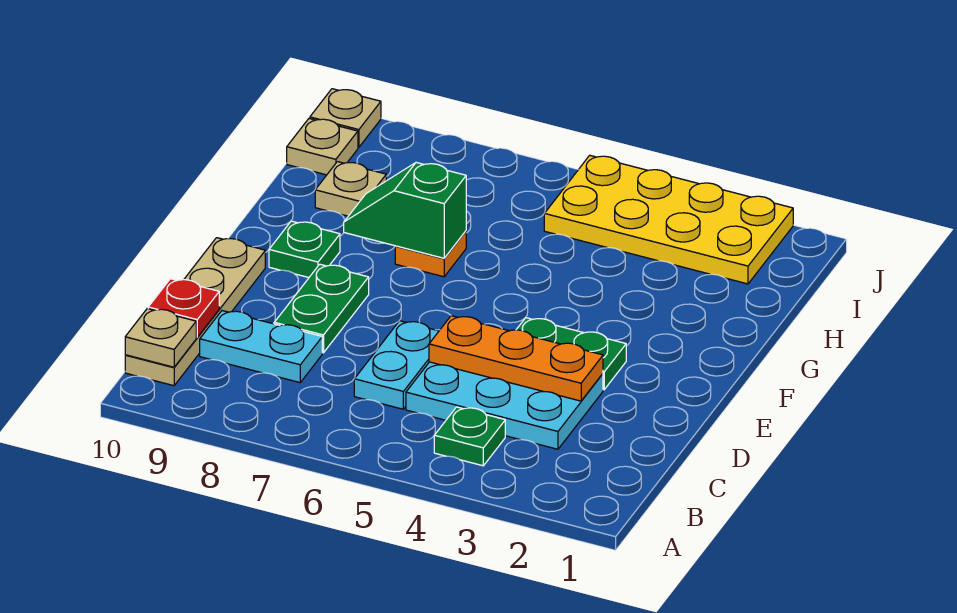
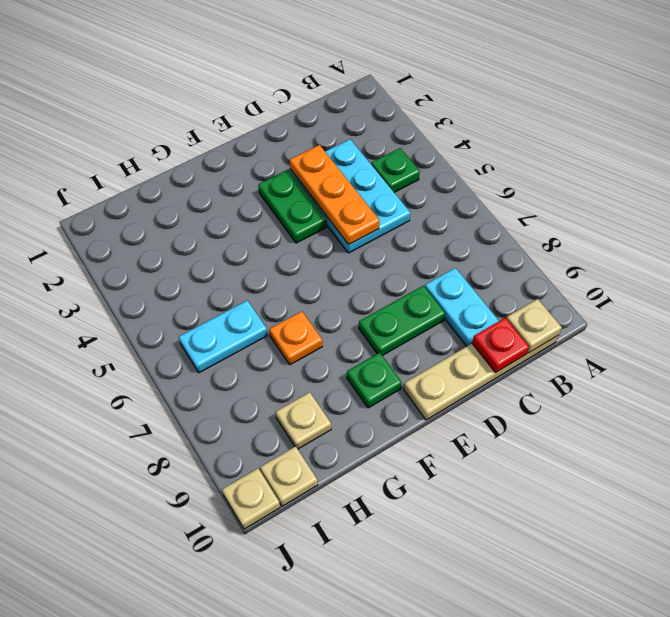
cyan 1x2 plate [354,321,439,409] -> cyan 1x2 plate moved to [179,300,267,373]
green 1x2 slope [344,162,466,258] -> none
yellow 2x4 plate [544,155,793,284] -> none

